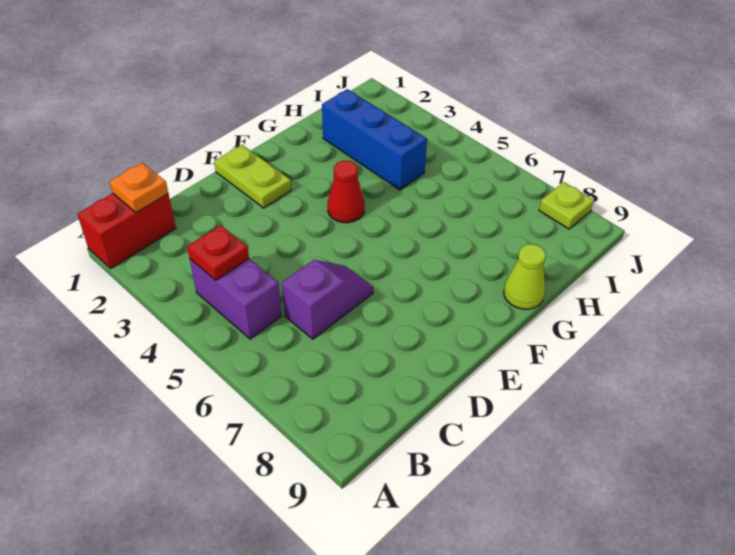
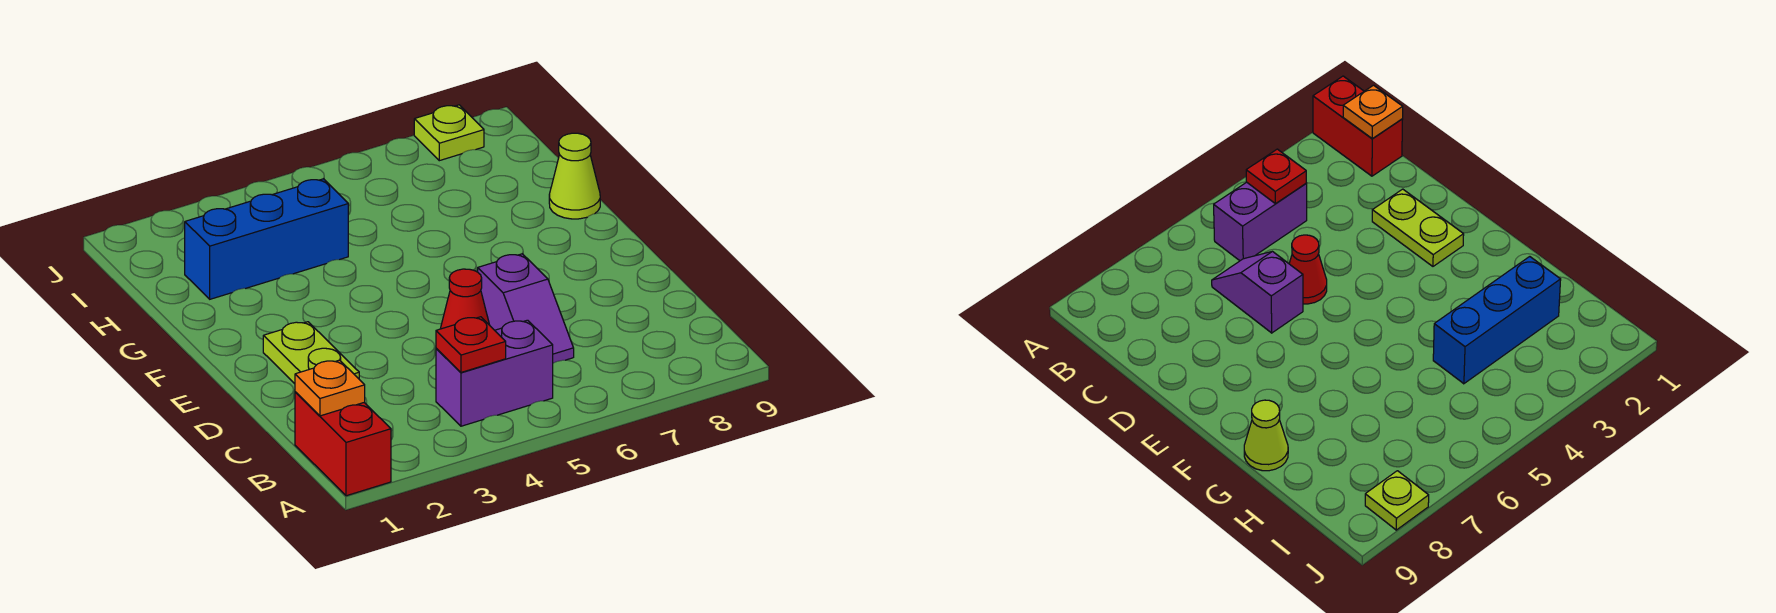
purple 1x2 slope [282,260,373,339] -> purple 1x2 slope turned to [478,254,574,363]
lime 1x2 plate [214,145,291,208] -> lime 1x2 plate turned to [263,322,359,384]
red 1x1 cone [328,161,364,223] -> red 1x1 cone moved to [440,269,489,329]

